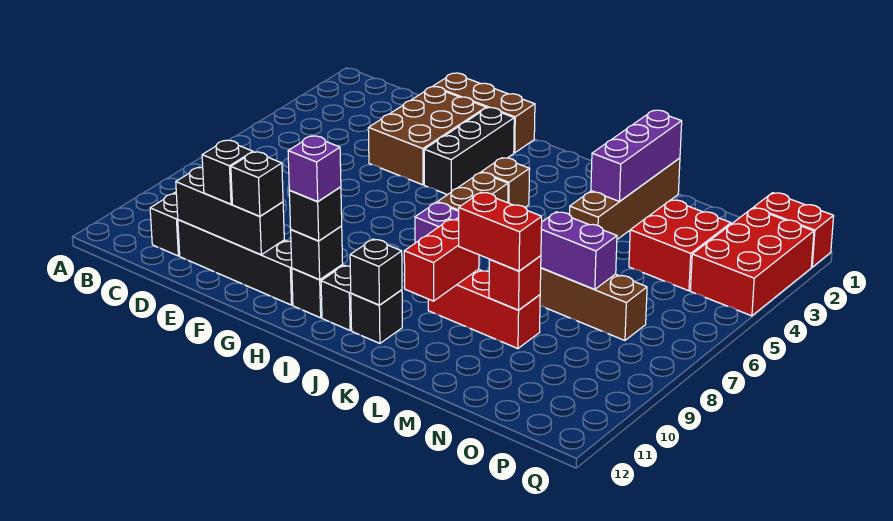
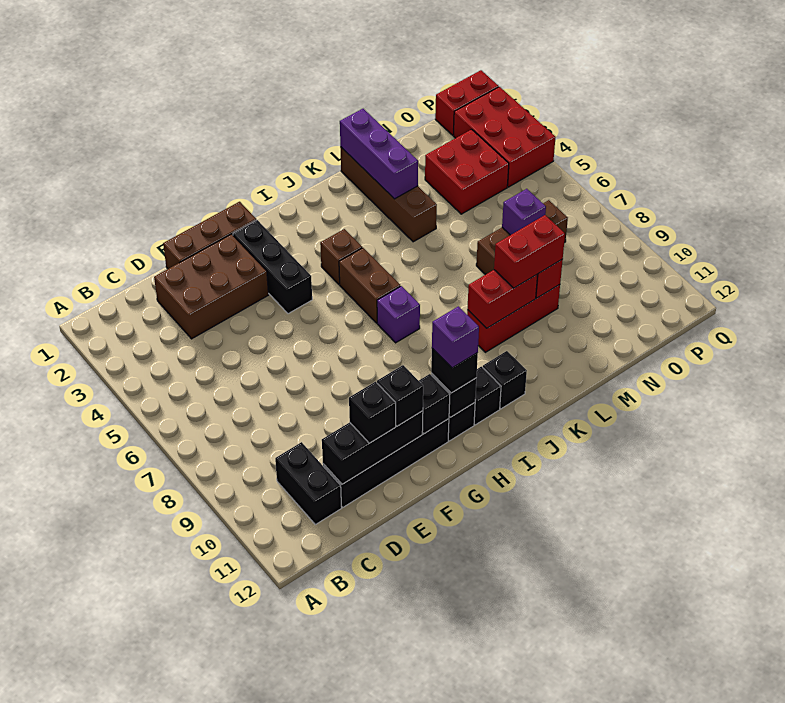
brown 2x3 brick [368,87,486,185] -> brown 2x3 brick turned to [154,234,268,339]
black 1x1 brick [350,239,402,305] -> black 1x1 brick moved to [419,374,450,434]
red 1x2 brick [404,219,479,301] -> red 1x2 brick turned to [468,270,538,328]
purple 1x2 brick [541,212,617,290] -> purple 1x1 brick [502,189,546,235]

